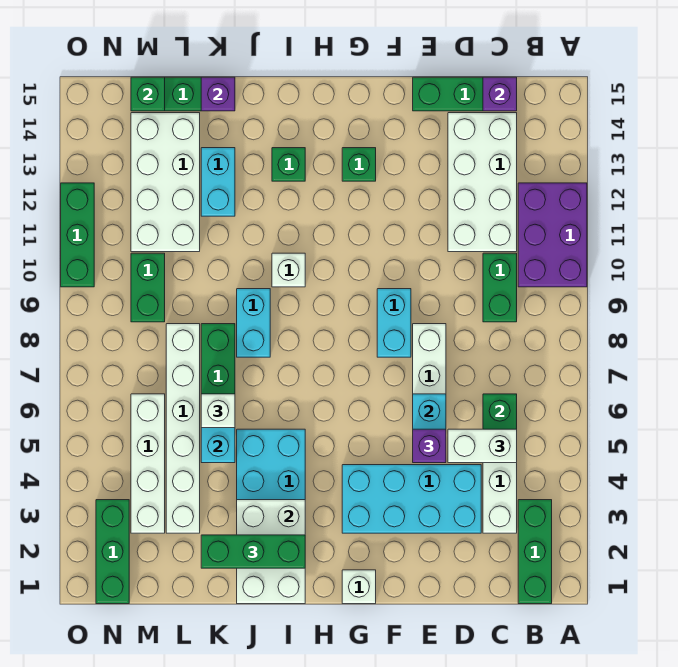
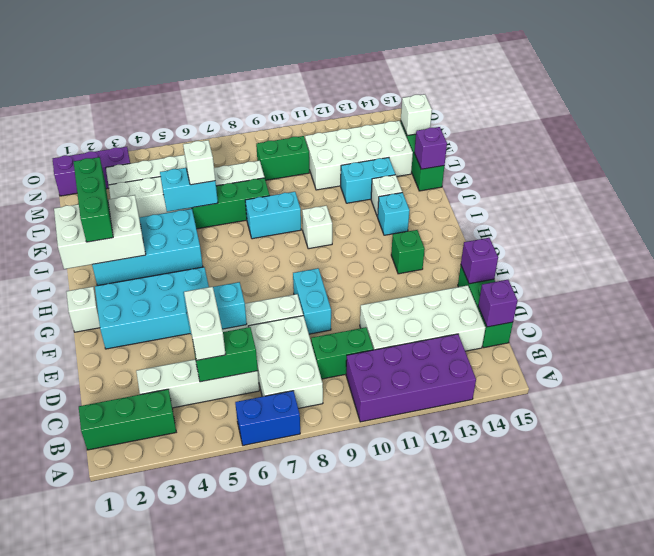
none -> blue 1x2 brick [235,391,300,445]
purple 2x3 brick [518,183,587,287] -> purple 2x4 brick [346,334,476,422]
none -> white 2x3 brick [249,316,323,409]
cyan 2x4 brick [342,465,481,533] -> cyan 2x4 brick turned to [95,267,209,349]
purple 1x1 brick [413,429,446,463] -> purple 1x1 brick moved to [461,238,498,284]
cyan 1x2 brick [377,289,411,357] -> cyan 1x2 brick turned to [293,268,331,334]
green 1x1 brick [272,148,305,181] -> cyan 1x1 brick [378,193,410,235]
none -> white 1x1 brick [371,175,402,217]
green 1x1 brick [131,77,165,111] -> white 1x1 brick [401,94,432,136]
green 1x3 brick [96,500,129,604] -> purple 1x3 brick [53,147,130,196]
green 1x3 brick [61,183,94,287] -> none

